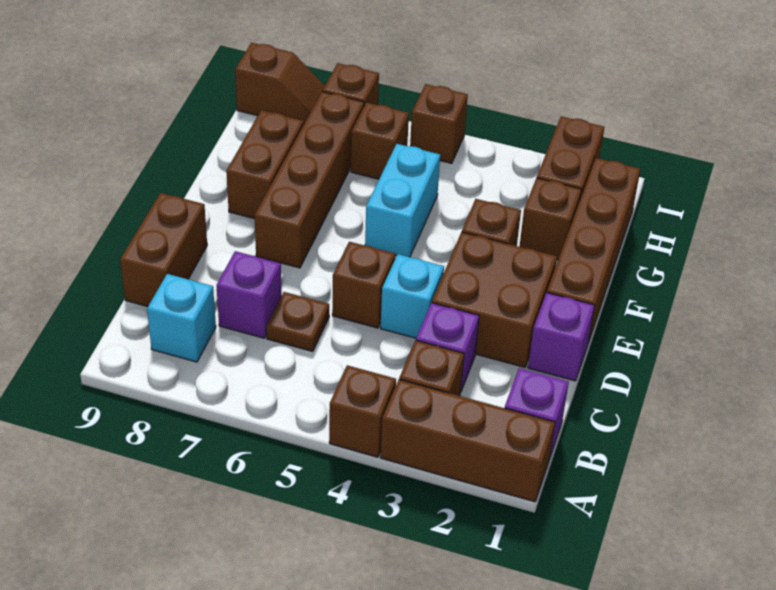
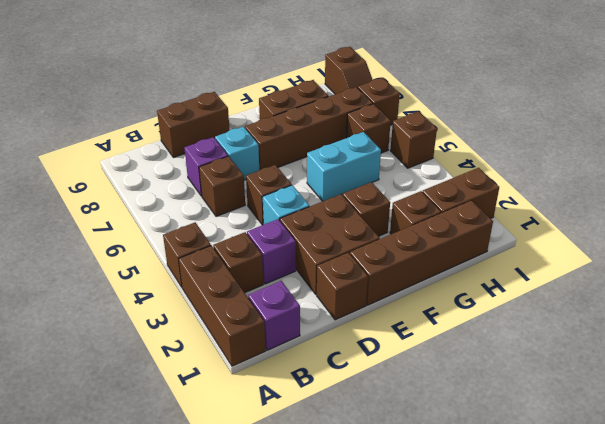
cyan 1x1 brick [147,274,216,362] -> cyan 1x1 brick moved to [215,127,259,180]
brown 1x1 plate [266,292,329,352] -> brown 1x1 brick [199,156,245,217]
purple 1x1 brick [528,293,595,381] -> brown 1x1 brick [317,252,368,320]

